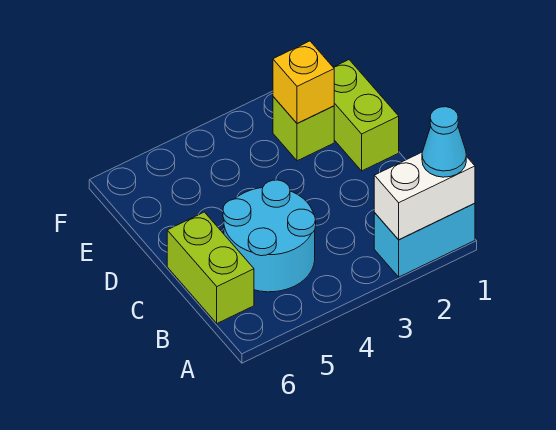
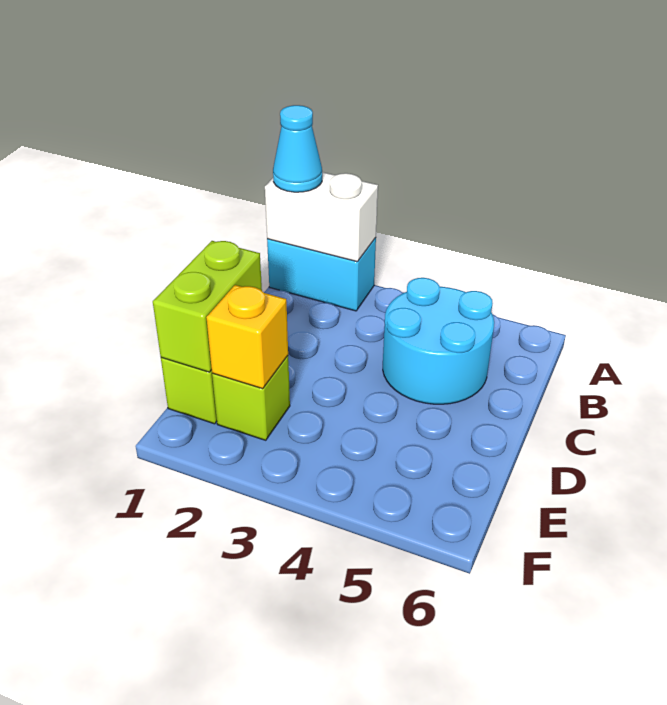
lime 1x2 brick [167,212,254,323] -> lime 1x2 brick moved to [153,241,262,372]

